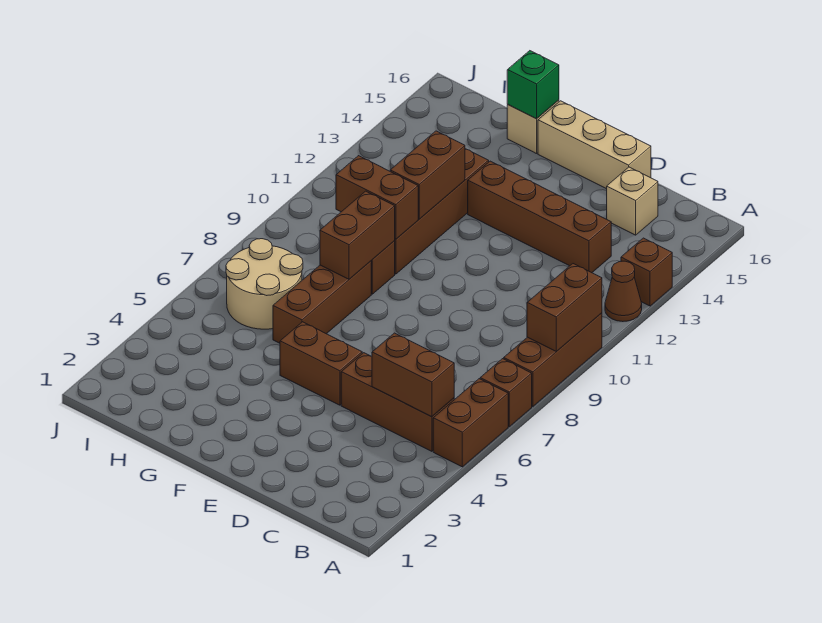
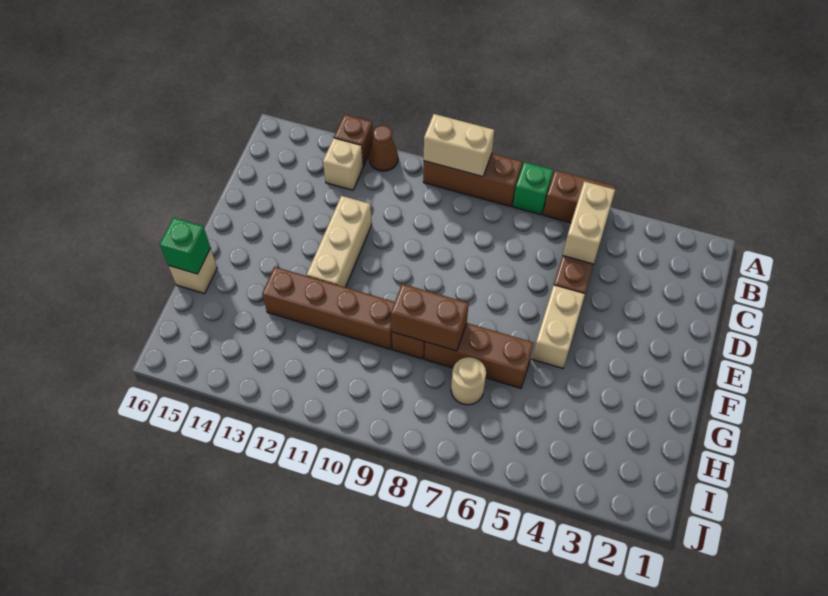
brown 1x1 brick [480,359,532,427] -> green 1x1 brick [513,162,553,215]
brown 1x2 brick [527,264,602,352] -> tan 1x2 brick [424,114,494,177]
brown 1x2 brick [372,333,454,417] -> tan 1x2 brick [563,181,615,264]
brown 1x4 brick [468,161,611,273] -> none
tan 1x1 brick [607,167,658,235] -> tan 1x1 brick moved to [323,138,363,190]
tan 1x3 brick [538,101,651,189] -> tan 1x3 brick moved to [307,196,372,287]
brown 1x2 brick [280,322,362,405] -> tan 1x2 brick [532,285,585,368]
brown 1x2 brick [336,156,418,239] -> none
brown 1x2 brick [390,131,465,219] -> none
tan 2x2 round brick [226,239,303,329] -> tan 1x1 round brick [451,357,486,405]

